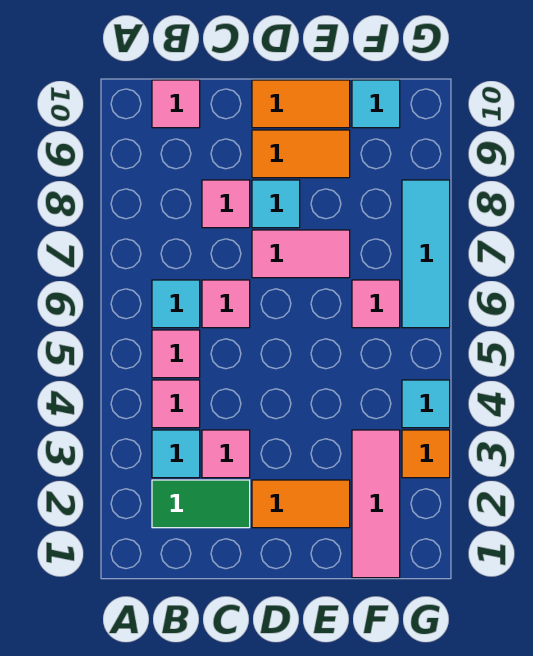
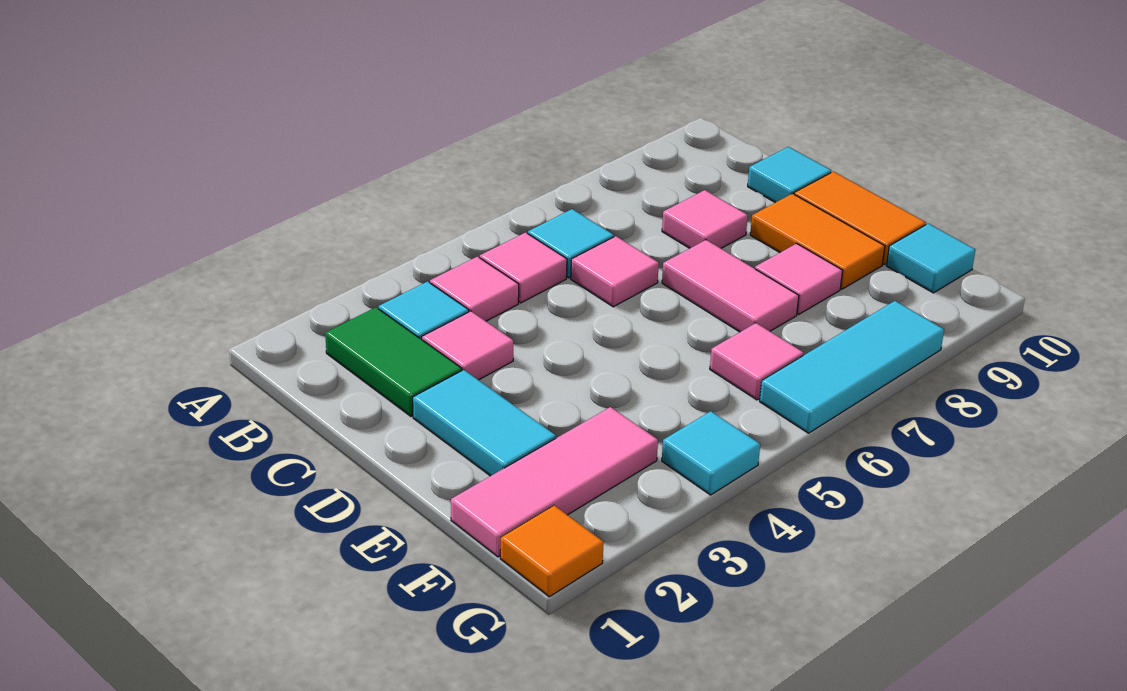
pink 1x1 tile [152,80,200,128] -> pink 1x1 tile moved to [755,243,843,314]
orange 1x2 tile [252,480,350,528] -> cyan 1x2 tile [413,370,556,476]
cyan 1x1 tile [252,180,300,228] -> cyan 1x1 tile moved to [748,147,831,203]
orange 1x1 tile [402,430,450,478] -> orange 1x1 tile moved to [500,505,604,597]

